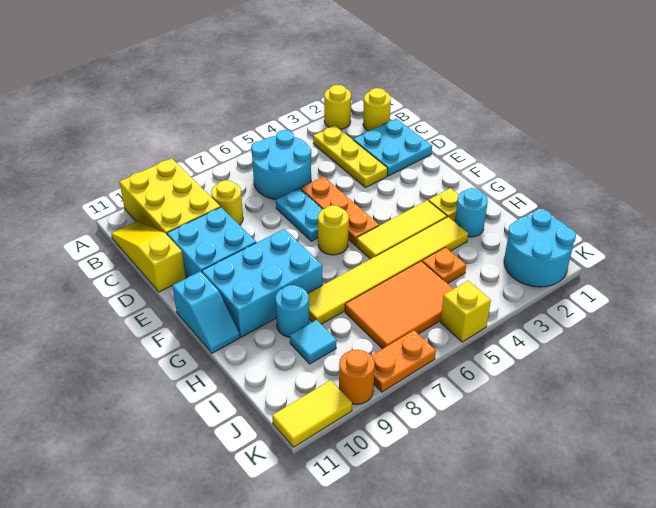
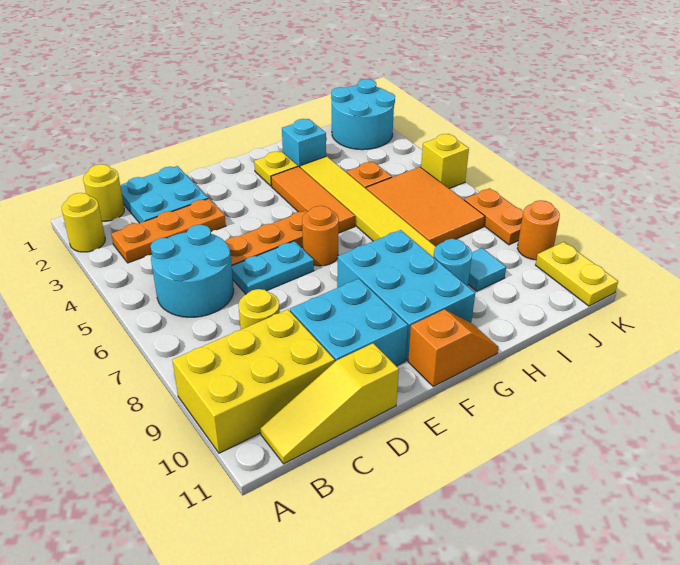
yellow 1x3 plate [313,126,388,188] -> orange 1x3 plate [111,199,226,263]
yellow 1x1 round brick [318,205,349,255] -> orange 1x1 round brick [302,206,339,266]
cyan 1x2 slope [172,271,240,353] -> orange 1x2 slope [408,309,499,387]
yellow 1x3 tile [356,200,447,259] -> orange 1x3 tile [271,166,355,233]
cyan 1x1 round brick [455,188,488,237] -> cyan 1x1 brick [282,119,326,167]
yellow 1x2 tile [272,380,352,447] -> yellow 1x2 plate [536,242,618,306]

